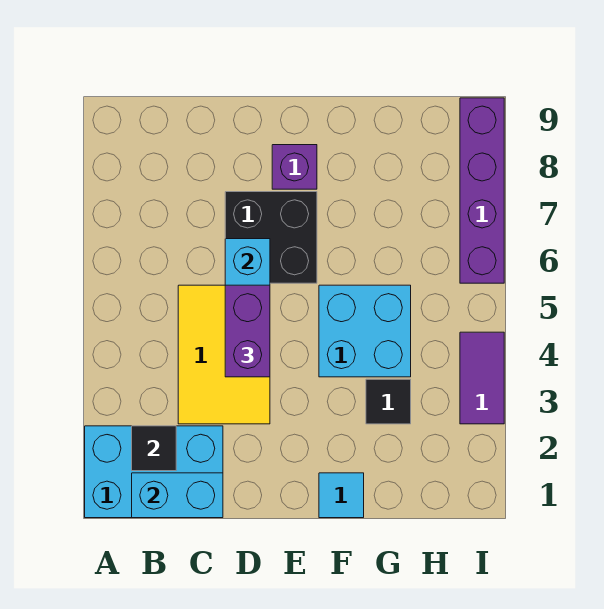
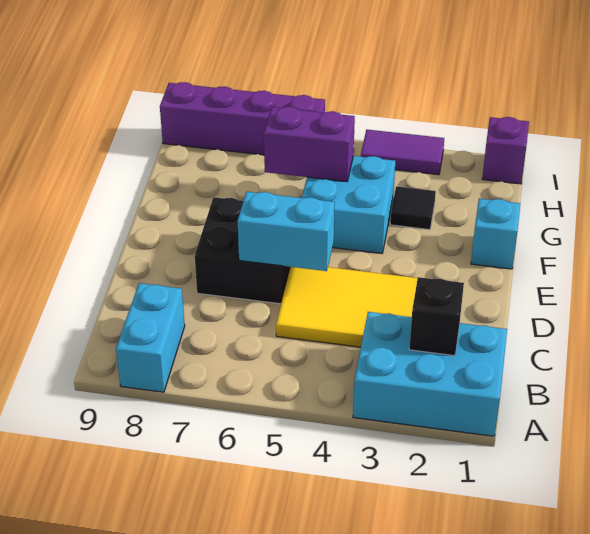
cyan 2x3 brick [85,426,223,518] -> cyan 2x3 brick turned to [353,312,507,436]
cyan 1x2 brick [132,473,223,518] -> cyan 1x2 brick moved to [116,283,185,392]
black 1x1 tile [132,426,176,471] -> black 1x1 brick [409,277,464,356]
purple 1x2 brick [225,285,270,377] -> purple 1x2 brick moved to [264,107,355,182]
purple 1x1 brick [272,145,317,189] -> purple 1x1 brick moved to [482,117,529,184]
cyan 1x1 tile [319,473,364,518] -> cyan 1x1 brick [471,199,520,269]

